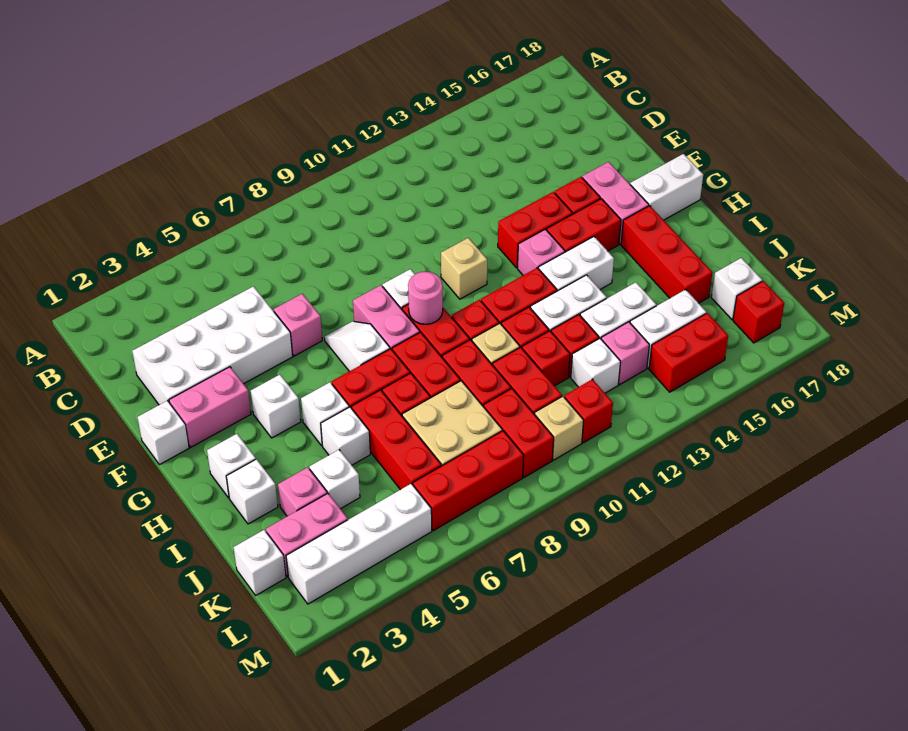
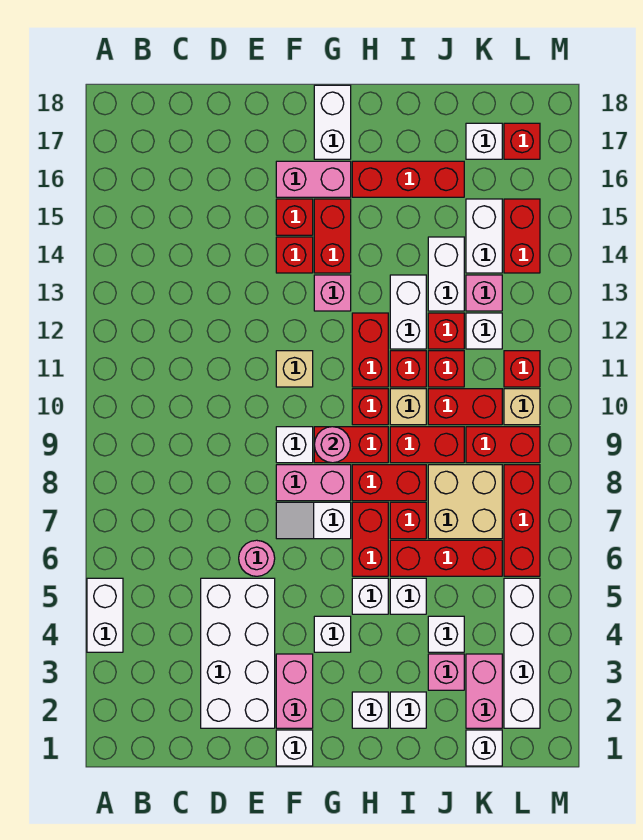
pink 1x1 brick [274,294,322,356] -> pink 1x1 round brick [239,540,275,576]
red 1x2 brick [498,192,573,268] -> red 1x1 brick [276,237,313,273]
white 1x2 brick [539,237,614,291] -> white 1x2 brick moved to [87,578,123,652]

